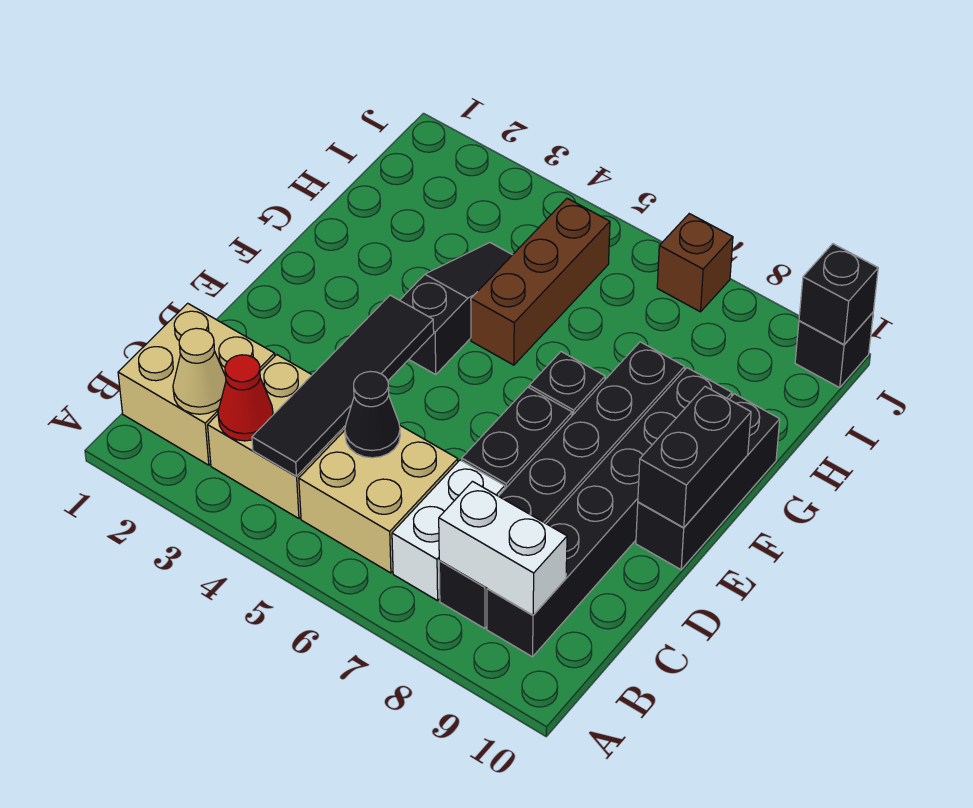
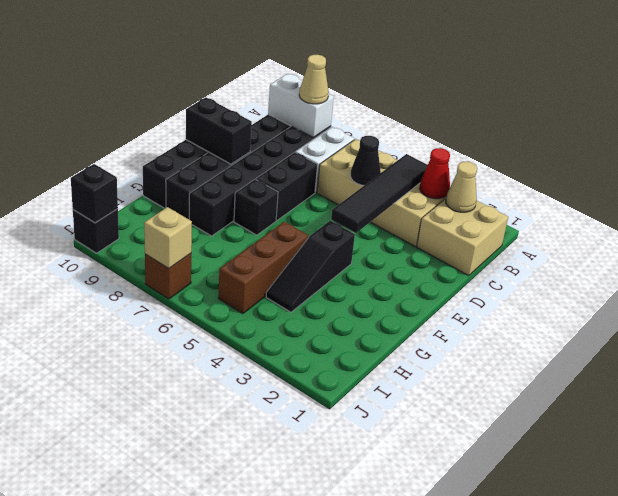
none -> tan 1x1 cone [299,55,329,104]
black 1x2 brick [638,387,751,528] -> black 1x2 brick turned to [186,98,252,164]
none -> tan 1x1 brick [144,207,192,268]

